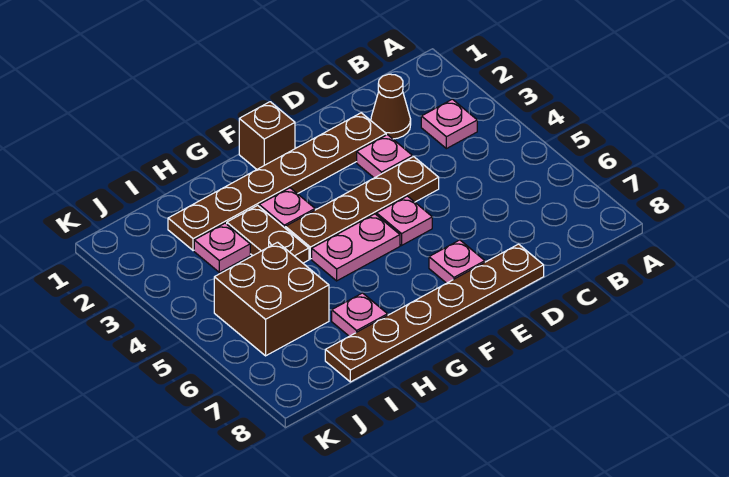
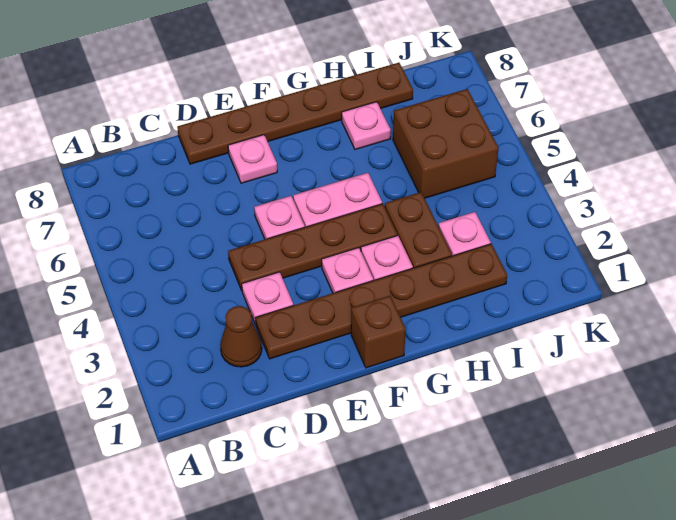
pink 1x1 plate [421,99,477,149] -> pink 1x1 plate moved to [322,248,373,293]

